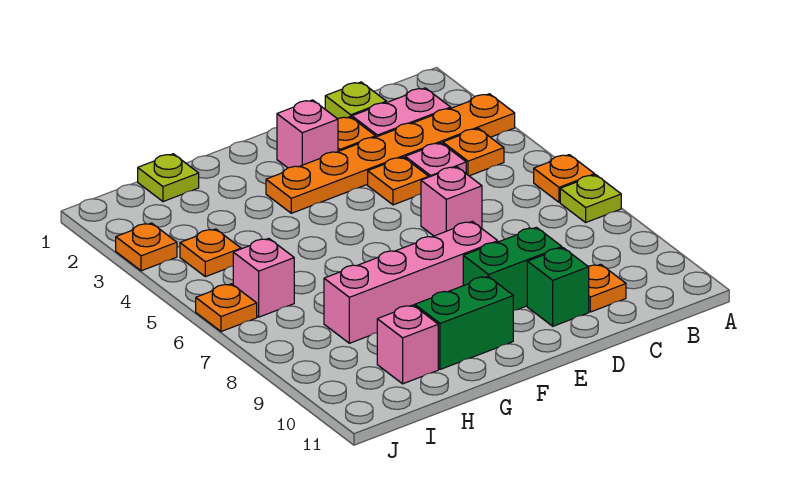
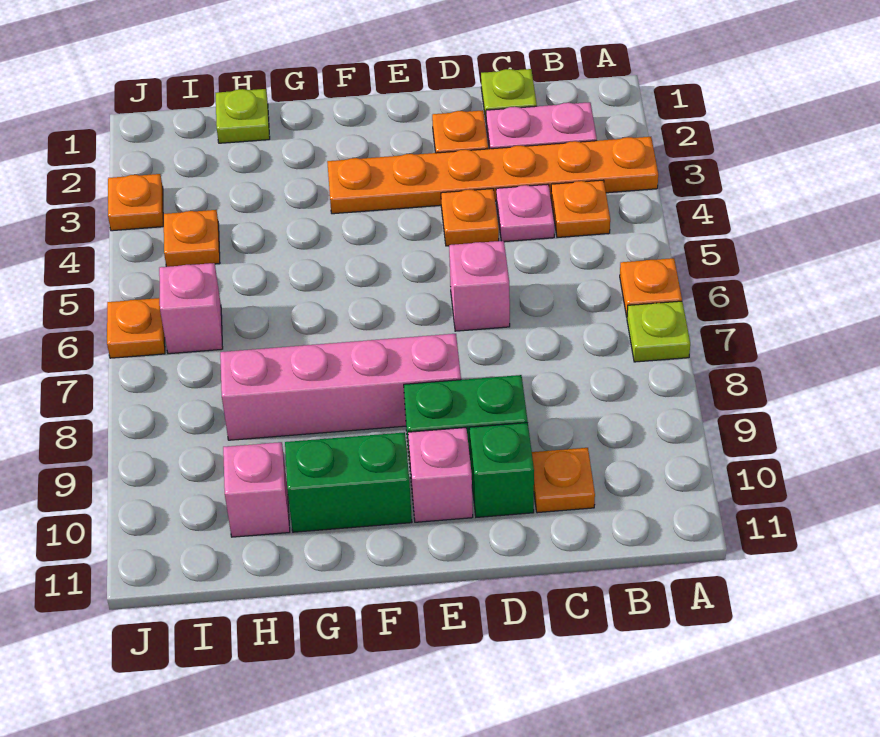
pink 1x1 brick [277,100,338,168] -> pink 1x1 brick moved to [408,428,473,522]

